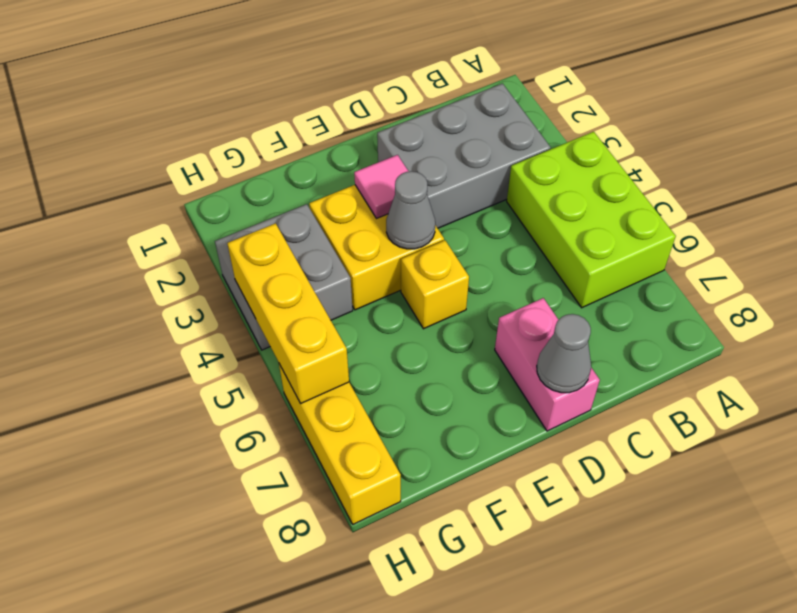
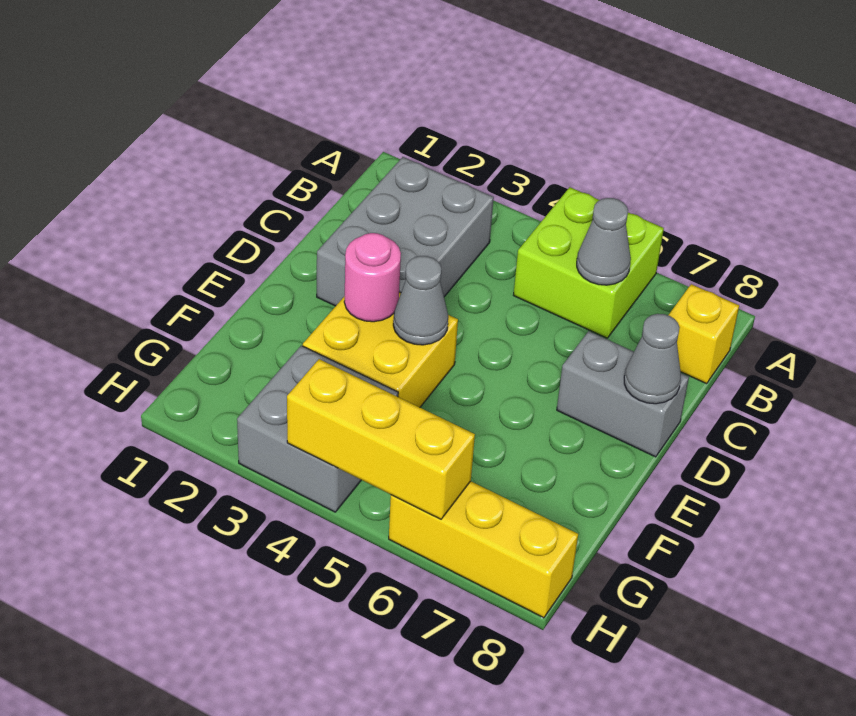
lime 2x3 brick [507,132,676,308] -> lime 2x2 brick [514,187,664,338]
none -> grey 1x1 cone [577,198,631,285]
pink 1x2 brick [495,298,600,431] -> grey 1x2 brick [557,331,689,457]
pink 1x1 tile [354,155,409,219] -> pink 1x1 round brick [344,233,401,322]
yellow 1x1 brick [401,240,469,329] -> yellow 1x1 brick moved to [669,284,739,384]

